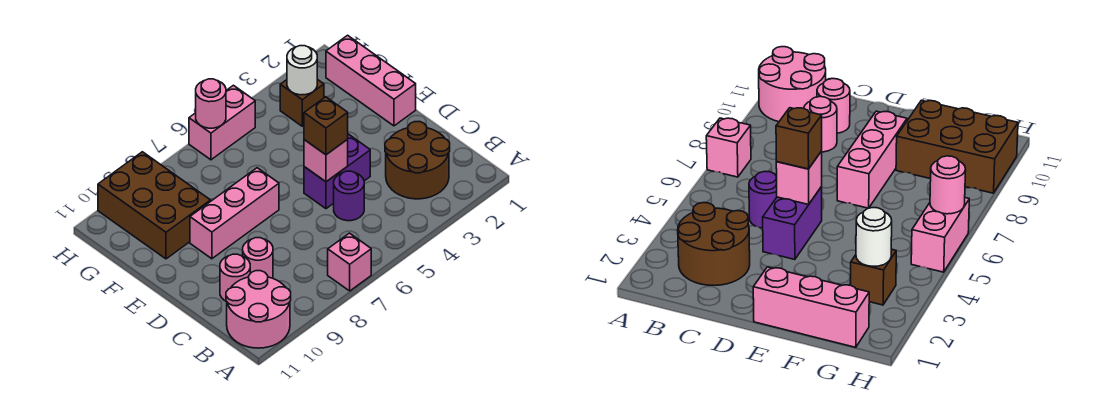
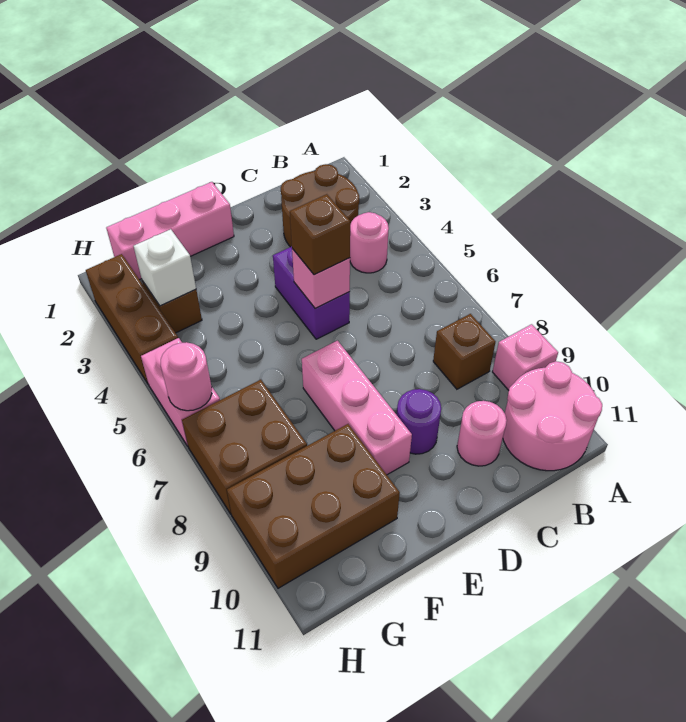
pink 1x1 brick [328,233,371,291] -> pink 1x1 brick moved to [493,324,558,390]
none -> brown 1x1 brick [433,314,495,389]
purple 1x1 round brick [334,171,364,221] -> purple 1x1 round brick moved to [396,389,441,454]
pink 1x1 round brick [243,238,273,278] -> pink 1x1 round brick moved to [350,212,389,273]
white 1x1 round brick [287,46,317,95] -> white 1x1 brick [134,229,196,306]
none -> brown 2x2 brick [182,380,307,514]
none -> brown 1x3 brick [86,254,178,383]

